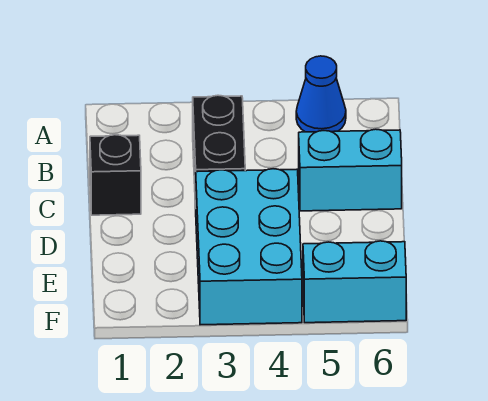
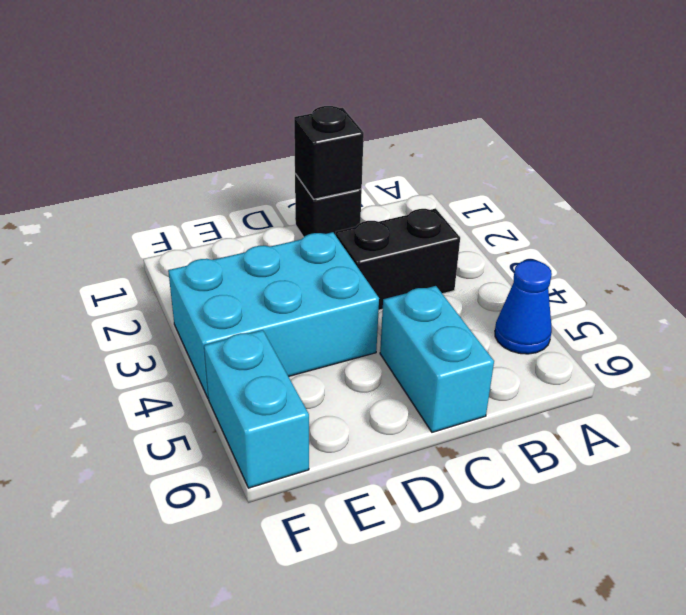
none -> black 1x1 brick [294,106,364,199]

